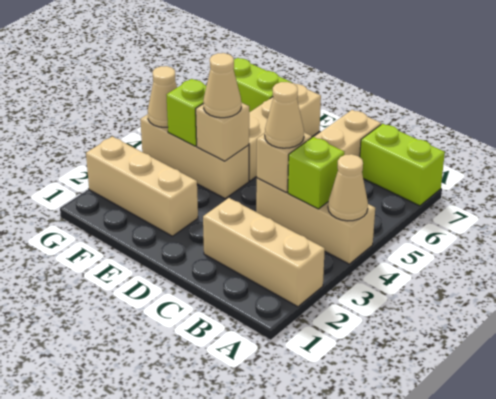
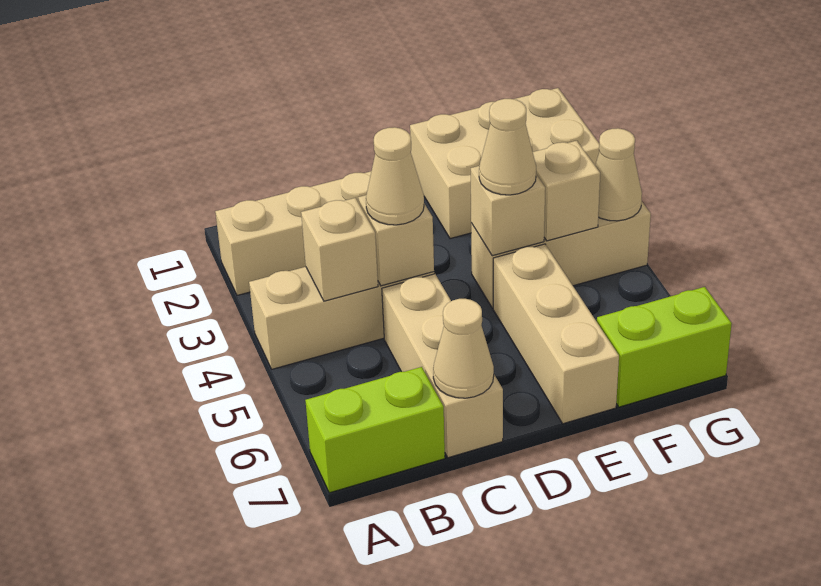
tan 1x1 cone [328,154,368,221] -> tan 1x1 cone moved to [433,299,494,398]
lime 1x1 brick [288,137,344,209] -> tan 1x1 brick [301,198,378,301]
tan 1x3 brick [86,136,198,236] -> tan 2x3 brick [410,88,600,239]
lime 1x1 brick [166,79,206,146] -> tan 1x1 brick [533,141,600,241]

